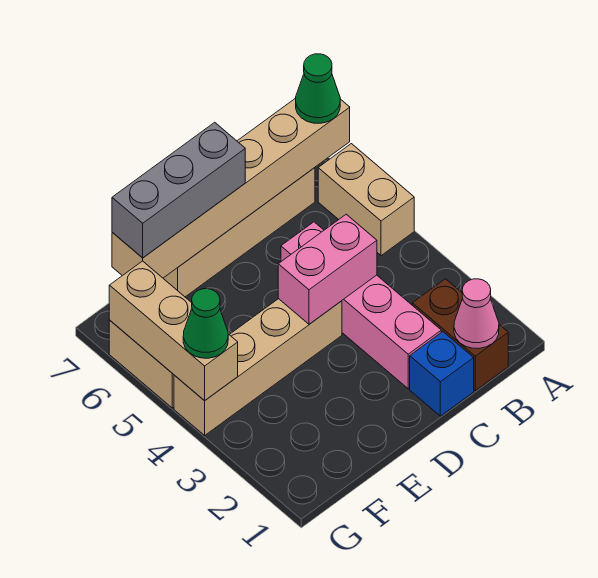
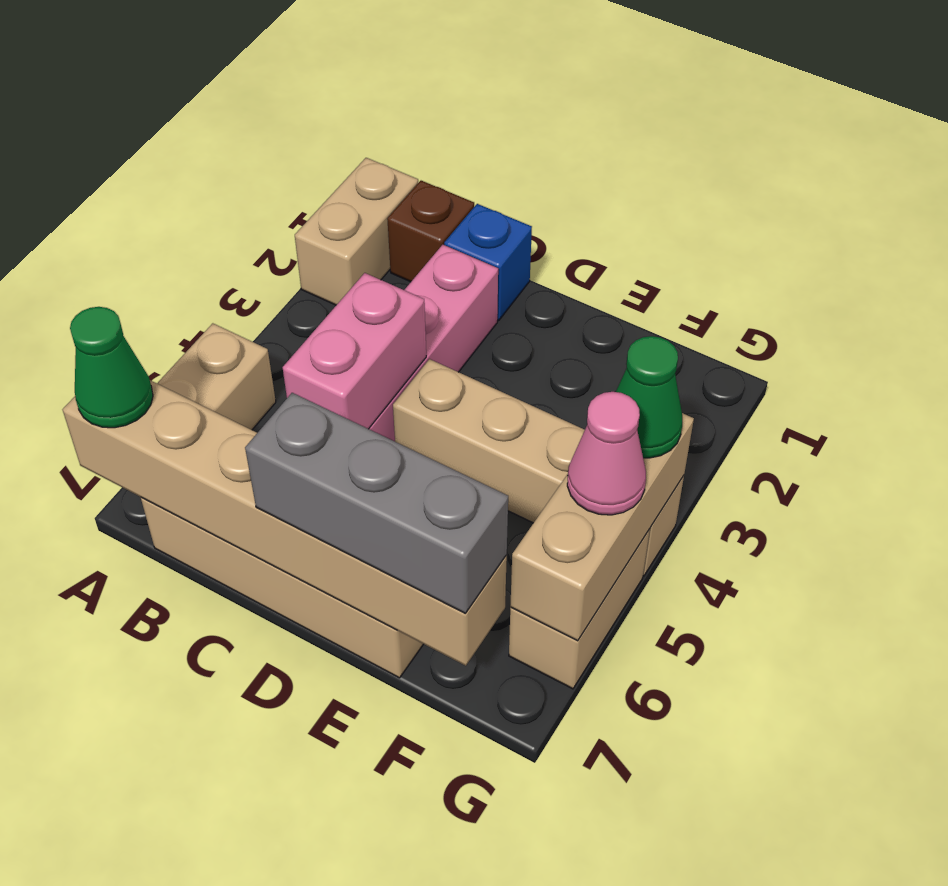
none -> tan 1x2 brick [295,158,418,305]
brown 1x2 brick [412,279,508,391] -> brown 1x1 brick [387,181,474,282]
pink 1x1 cone [454,279,499,349] -> pink 1x1 cone moved to [567,392,646,515]
pink 1x2 brick [278,214,377,324] -> pink 1x2 brick turned to [283,273,426,429]

